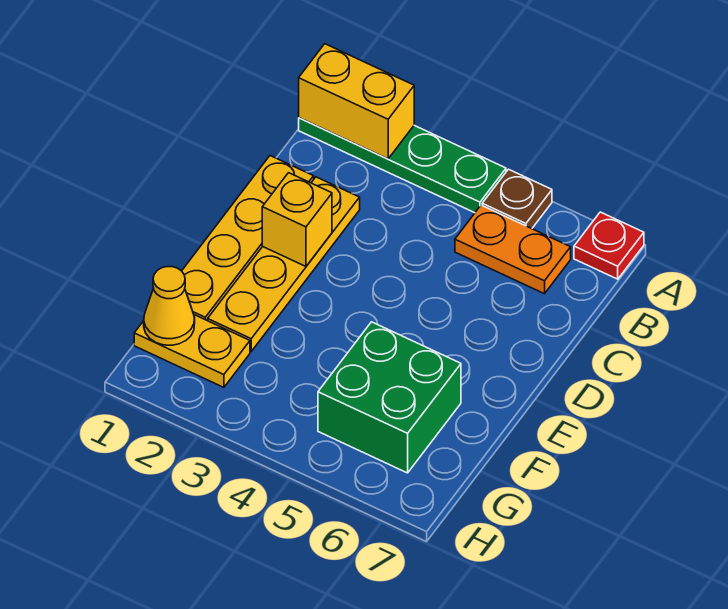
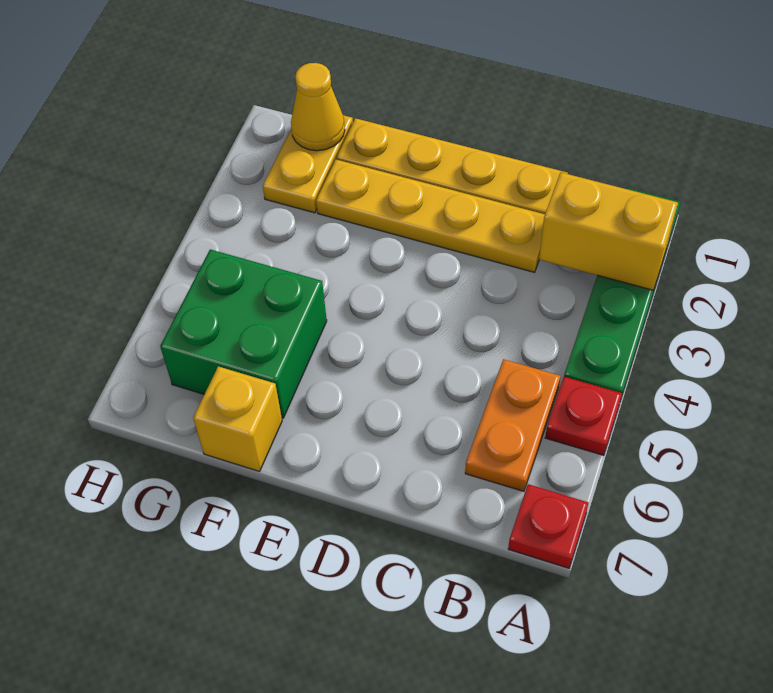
yellow 1x2 brick [299,44,414,159] -> yellow 1x2 brick turned to [539,173,678,290]
brown 1x1 plate [482,169,552,229] -> red 1x1 plate [545,377,622,455]
yellow 1x1 brick [262,173,332,266] -> yellow 1x1 brick moved to [193,366,282,471]

